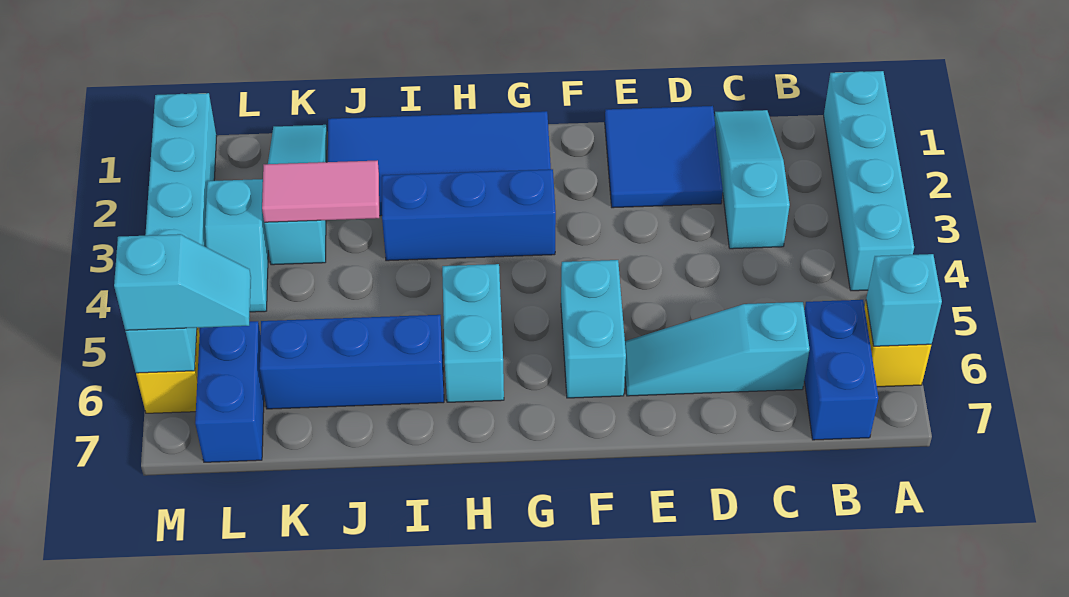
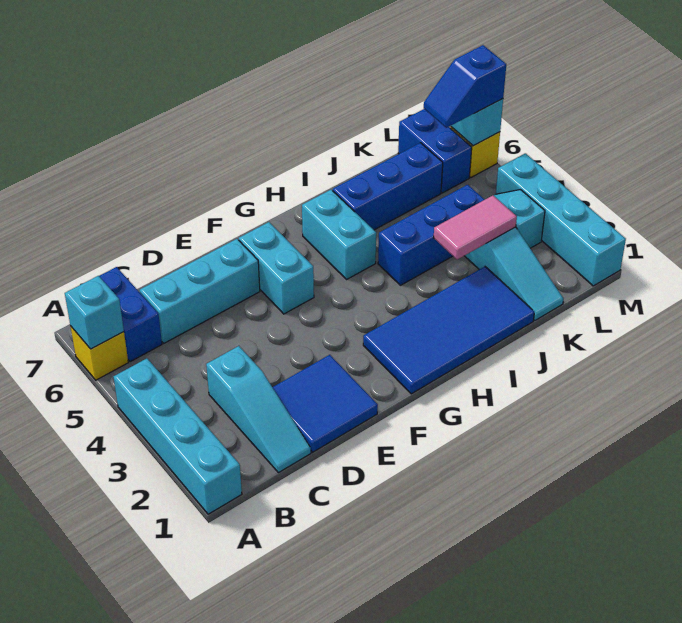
cyan 1x3 slope [625,302,810,396] -> cyan 1x3 brick [140,239,260,343]
blue 1x3 brick [382,169,556,261] -> blue 1x3 brick moved to [378,185,485,285]
cyan 1x2 slope [114,234,251,331] -> blue 1x2 slope [424,45,506,128]

